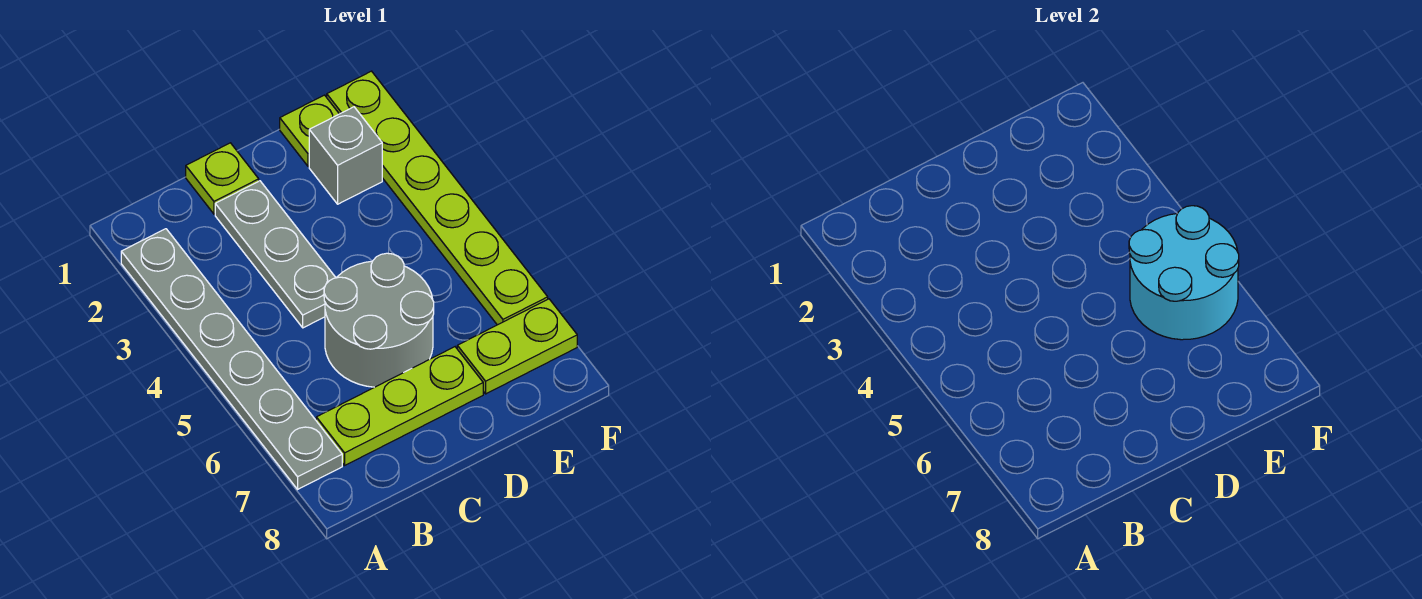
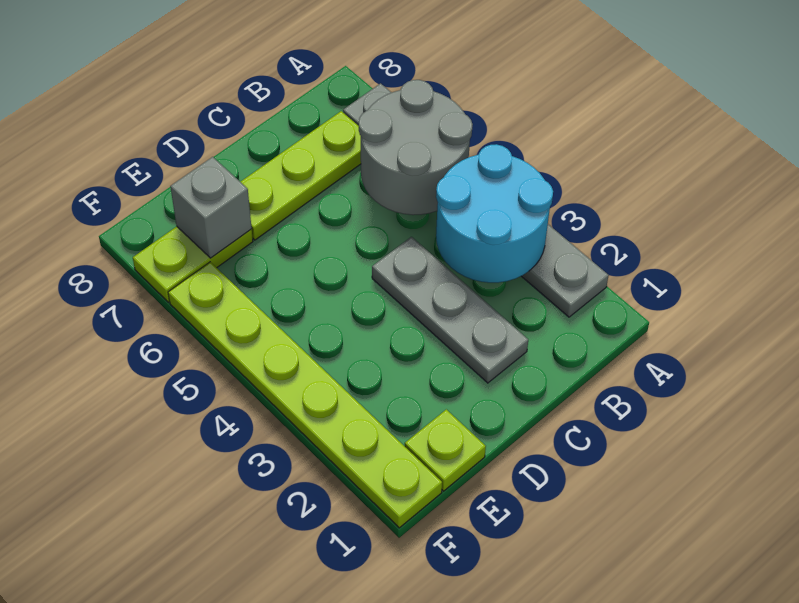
lime 1x1 plate [186,143,259,214] -> none
grey 2x2 round brick [324,253,434,387] -> grey 2x2 round brick moved to [359,80,473,215]
grey 1x1 brick [309,107,382,204] -> grey 1x1 brick moved to [170,157,252,258]
cyan 2x2 round brick [1129,206,1239,340] -> cyan 2x2 round brick moved to [436,144,553,283]

